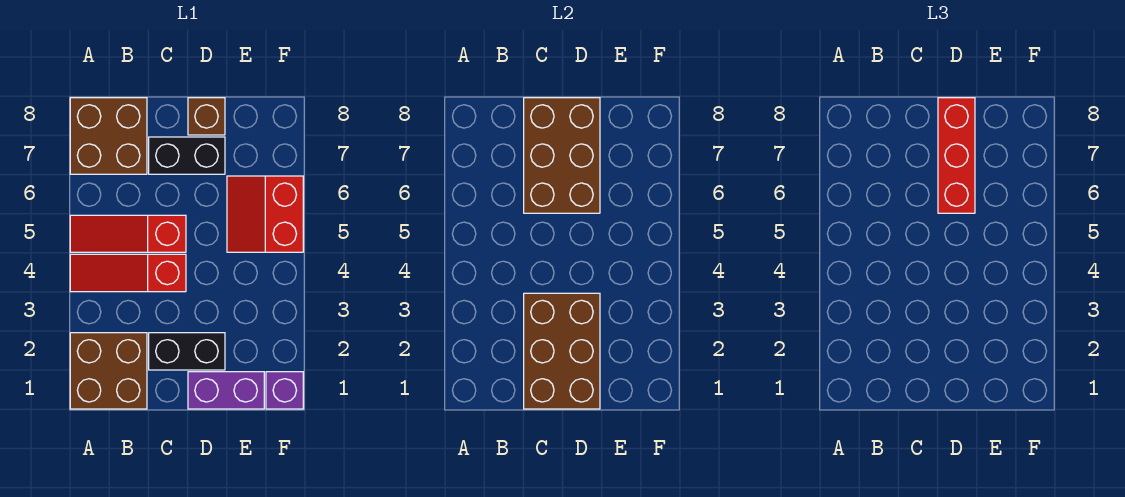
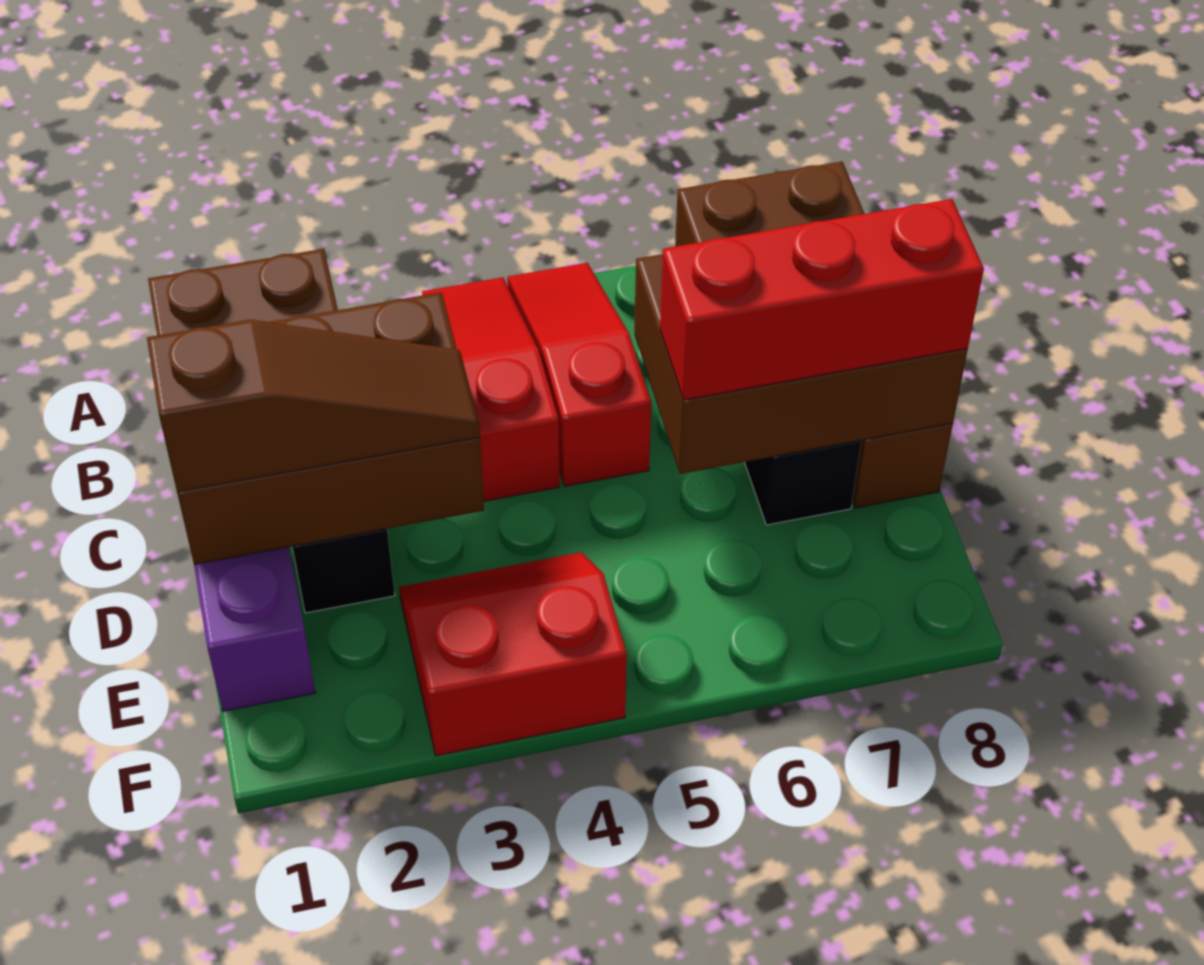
none -> brown 1x3 slope [147,320,480,492]
red 2x2 slope [227,176,303,252] -> red 2x2 slope moved to [399,552,627,756]
purple 1x1 brick [266,372,303,409] -> none

